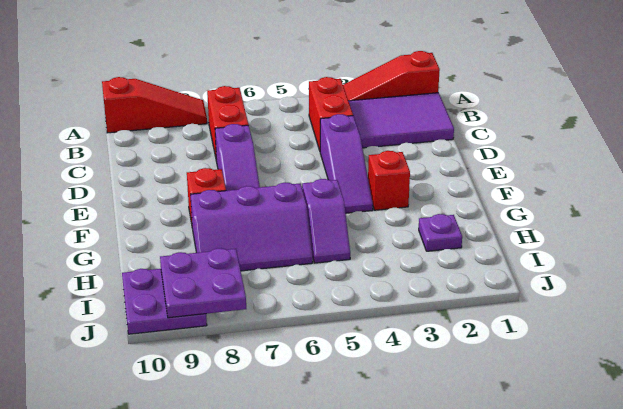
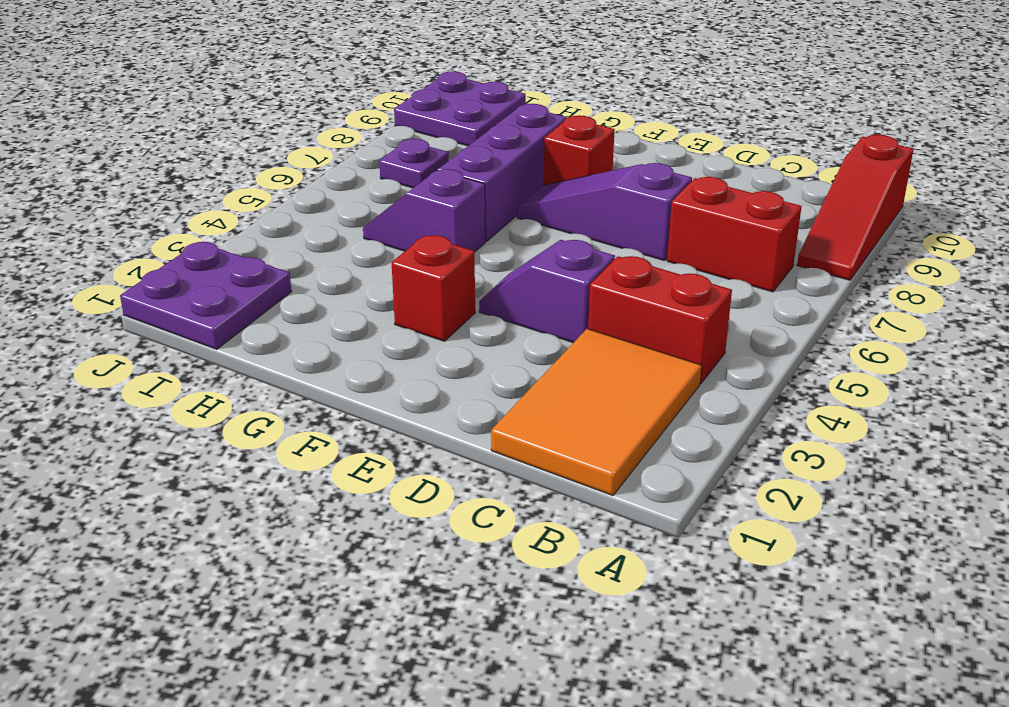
red 1x3 slope [343,51,440,101] -> none
purple 2x3 tile [349,93,454,148] -> orange 2x3 tile [491,329,702,496]
purple 1x3 slope [320,114,373,213] -> purple 1x2 slope [479,240,615,343]
purple 1x1 plate [419,214,462,251] -> purple 1x1 plate moved to [379,139,449,188]
purple 2x2 plate [160,248,246,318] -> purple 2x2 plate moved to [120,242,292,349]

